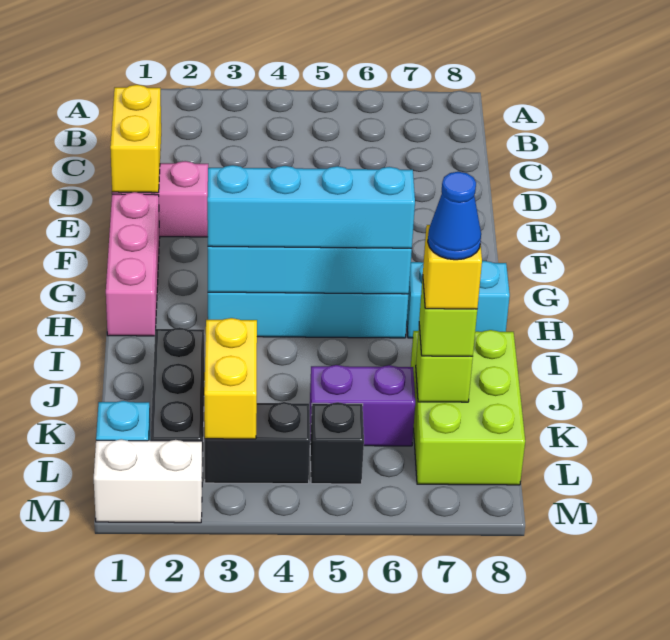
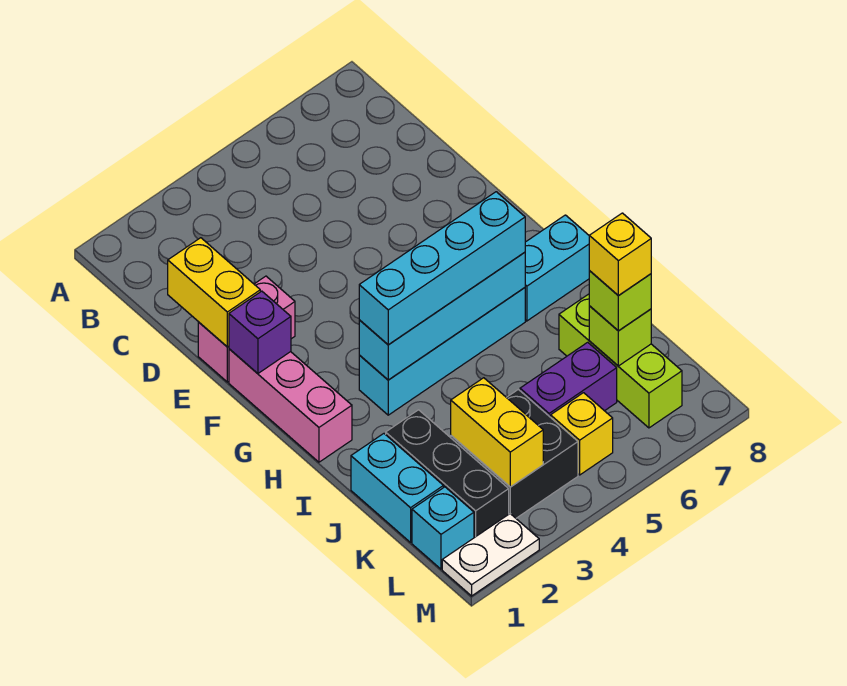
none -> purple 1x1 brick [229,291,291,373]
none -> cyan 1x2 brick [351,434,444,542]
lime 2x3 brick [411,330,525,485] -> lime 1x3 brick [559,294,682,428]
blue 1x1 cone [428,172,481,260] -> none
black 1x2 brick [205,402,310,484] -> black 2x2 brick [451,389,578,518]
black 1x1 brick [310,402,364,484] -> yellow 1x1 brick [551,393,613,475]
white 1x2 brick [94,439,202,523] -> white 1x2 plate [442,514,539,596]

